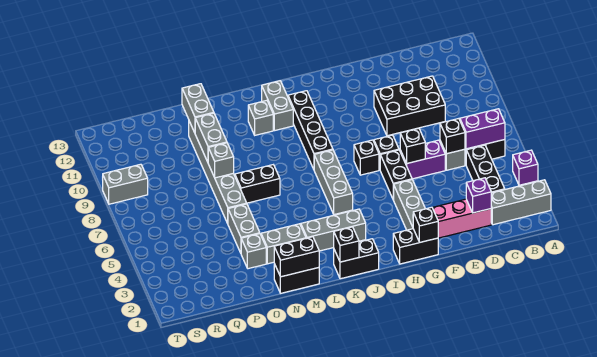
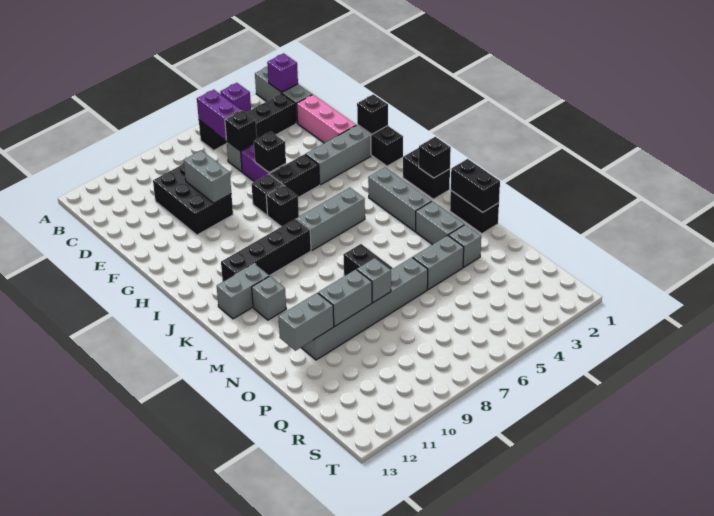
purple 1x1 brick [466,178,491,213] -> purple 1x1 brick moved to [267,53,298,92]
grey 1x2 brick [102,164,148,204] -> grey 1x2 brick moved to [184,150,231,203]

